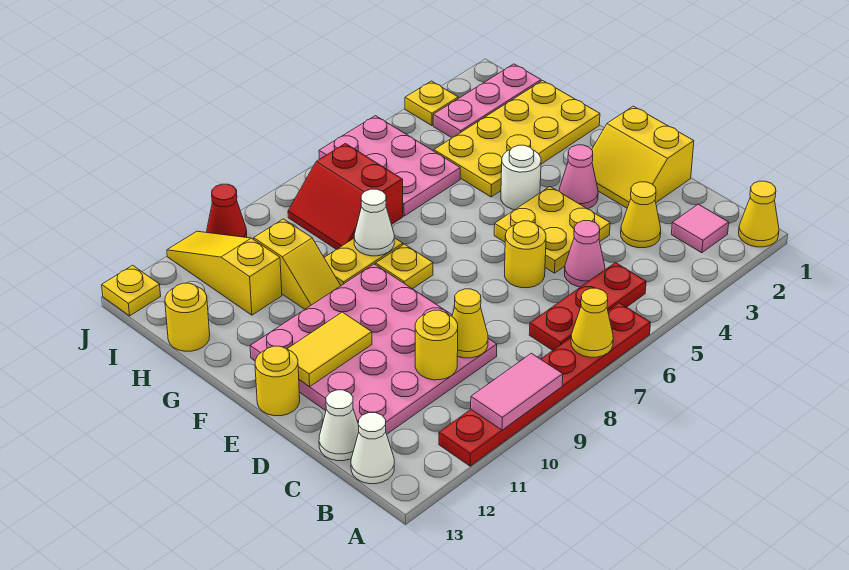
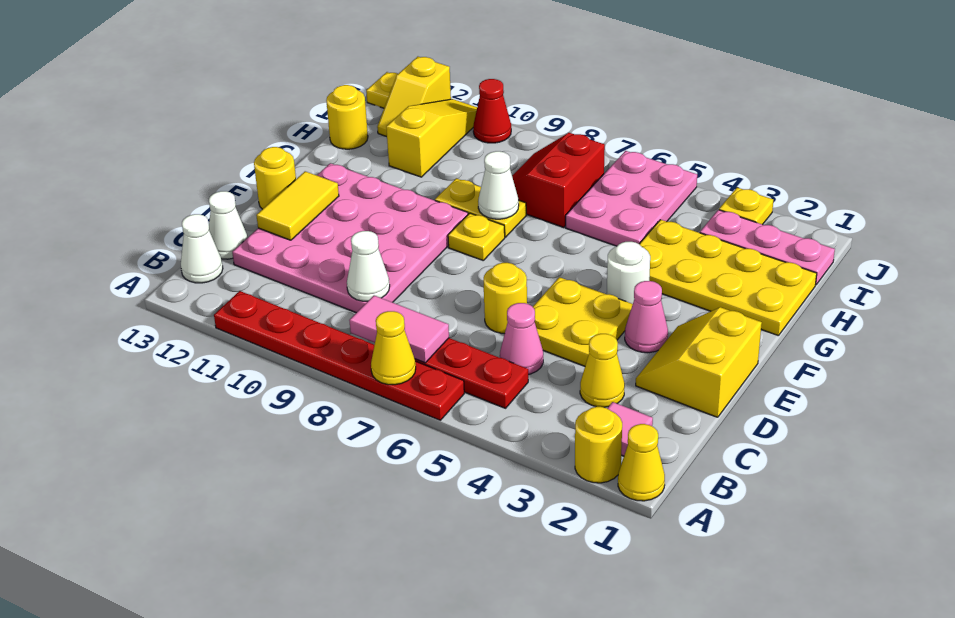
pink 1x2 tile [471,353,563,430] -> pink 1x2 tile moved to [349,296,449,363]
yellow 1x1 cone [452,289,488,358] -> white 1x1 cone [347,231,390,301]
yellow 1x1 round brick [415,310,458,380] -> yellow 1x1 round brick moved to [575,407,622,483]
yellow 1x2 tile [288,312,372,387] -> yellow 1x2 tile turned to [256,171,339,240]
yellow 1x2 slope [254,219,341,309] -> yellow 1x2 slope moved to [377,57,451,137]

